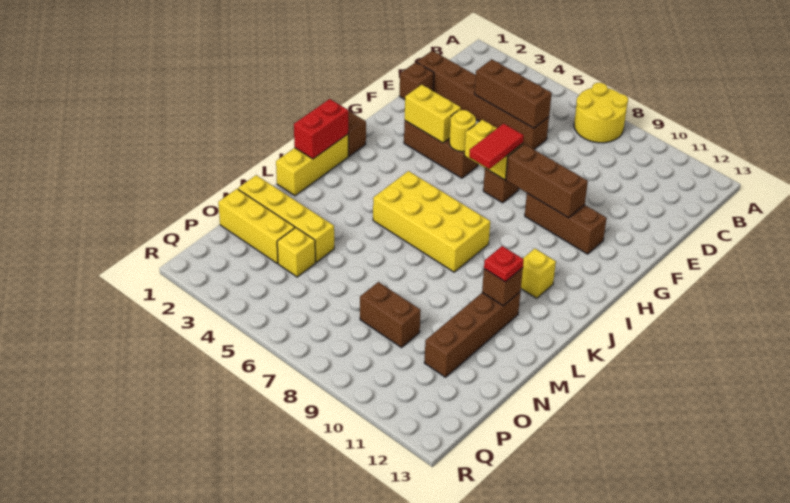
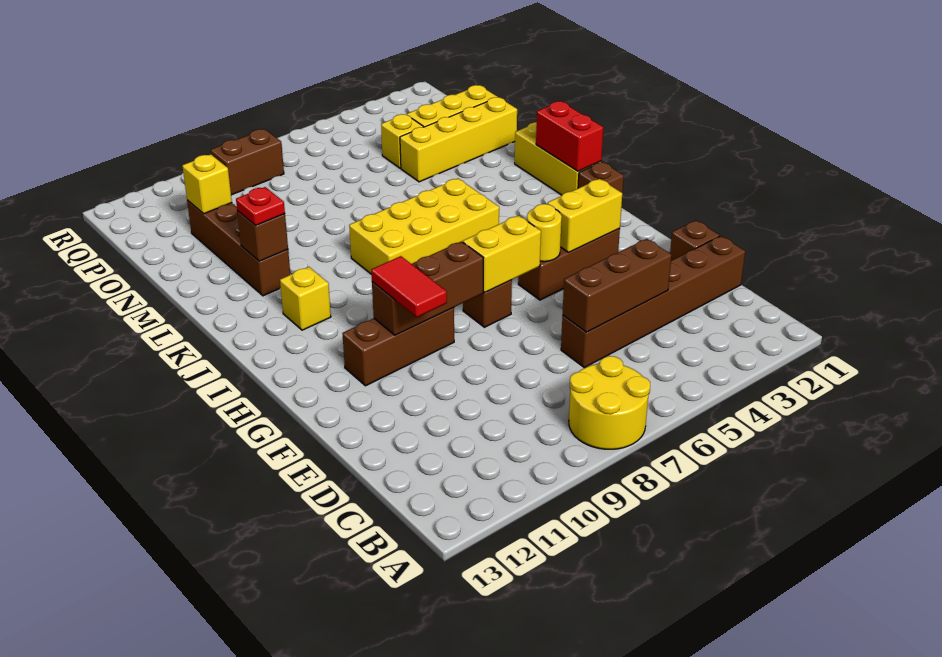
red 1x2 tile [469,124,524,169] -> red 1x2 tile moved to [371,256,447,317]
brown 1x2 brick [360,282,421,348] -> brown 1x2 brick moved to [211,129,284,195]
none -> yellow 1x1 brick [182,154,232,214]

